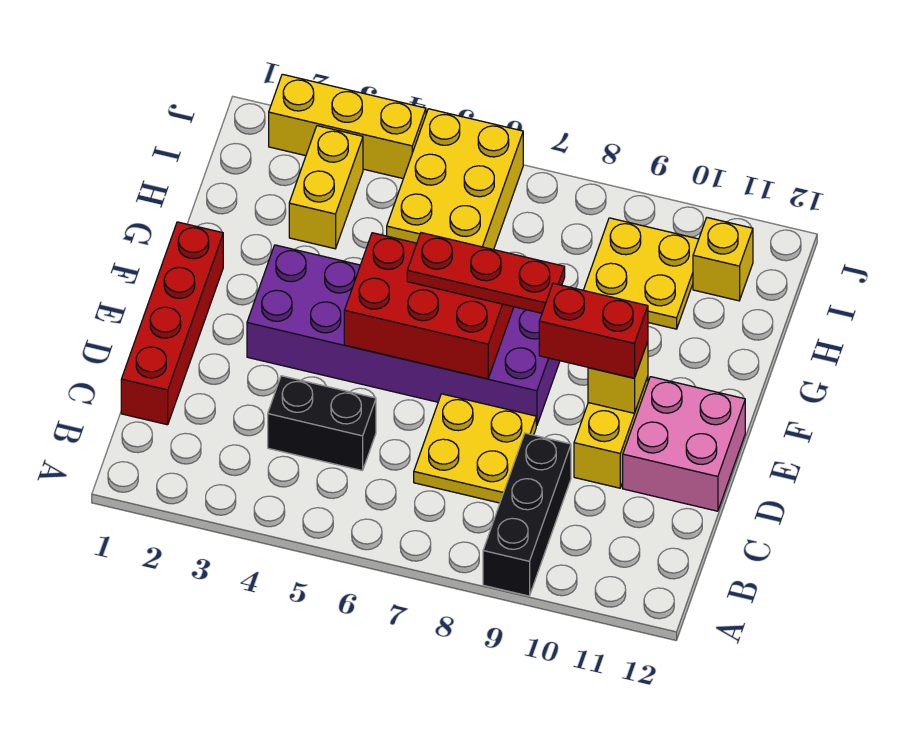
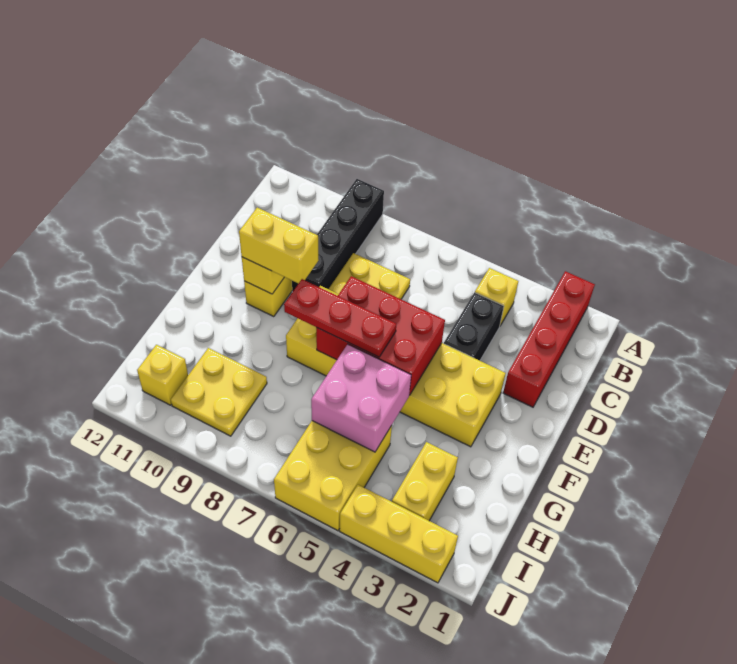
black 1x3 brick [483,433,571,596] -> black 1x4 brick [292,179,384,292]
none -> yellow 1x1 brick [475,268,518,325]
red 1x4 brick [121,222,223,425] -> red 1x4 brick moved to [503,271,595,407]
black 1x2 brick [268,376,376,471] -> black 1x2 brick turned to [444,292,504,361]
pink 2x2 brick [623,377,745,511] -> pink 2x2 brick moved to [311,344,411,452]
purple 2x6 brick [247,245,560,426] -> yellow 2x6 brick [286,286,506,447]
red 1x2 brick [539,283,648,378] -> yellow 1x2 brick [239,208,319,284]

